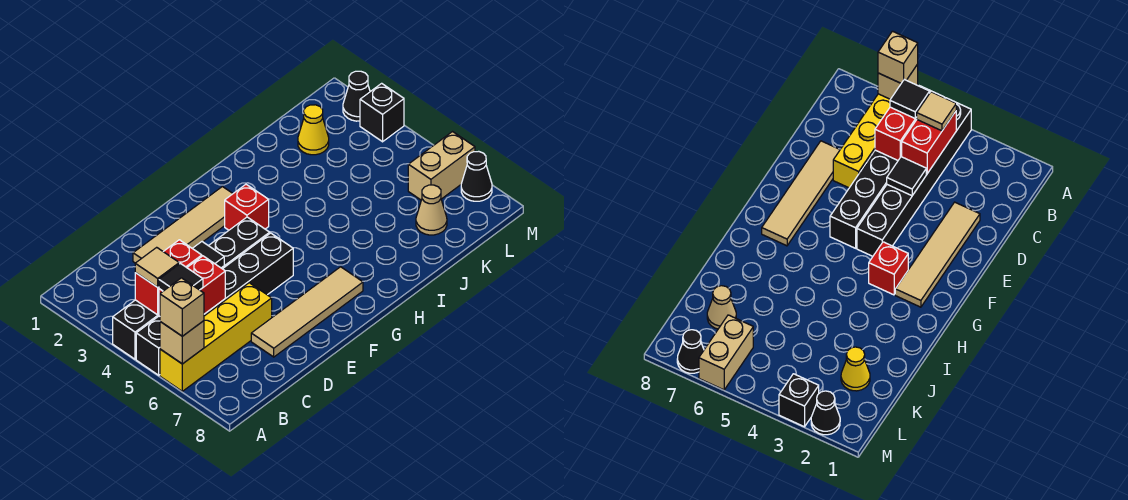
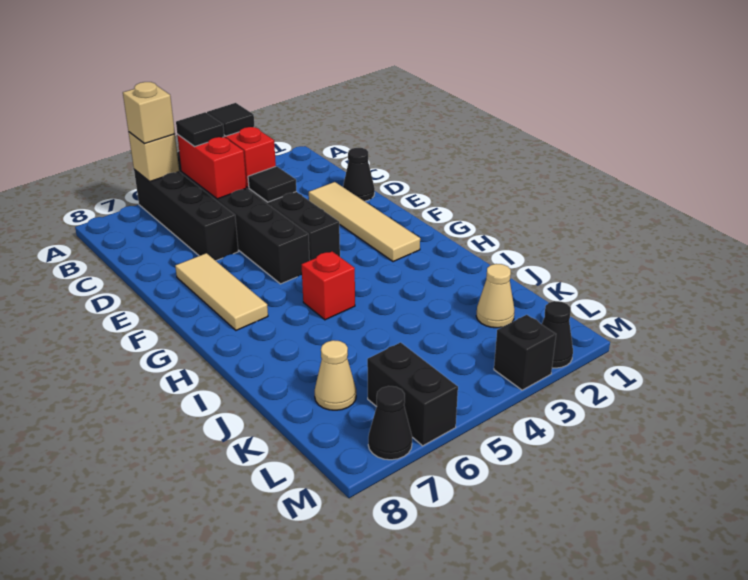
yellow 1x4 brick [160,283,272,391] -> black 1x4 brick [134,169,238,261]
tan 1x1 tile [135,247,179,287] -> black 1x1 tile [207,103,255,136]
none -> black 1x1 cone [343,148,375,201]
tan 1x4 tile [251,267,363,357] -> tan 1x3 tile [175,253,268,330]
red 1x1 brick [225,184,269,230] -> red 1x1 brick moved to [301,252,355,320]
yellow 1x1 cone [298,105,329,155] -> tan 1x1 cone [476,264,514,328]
tan 1x2 brick [408,132,475,200] -> black 1x2 brick [367,342,458,446]

